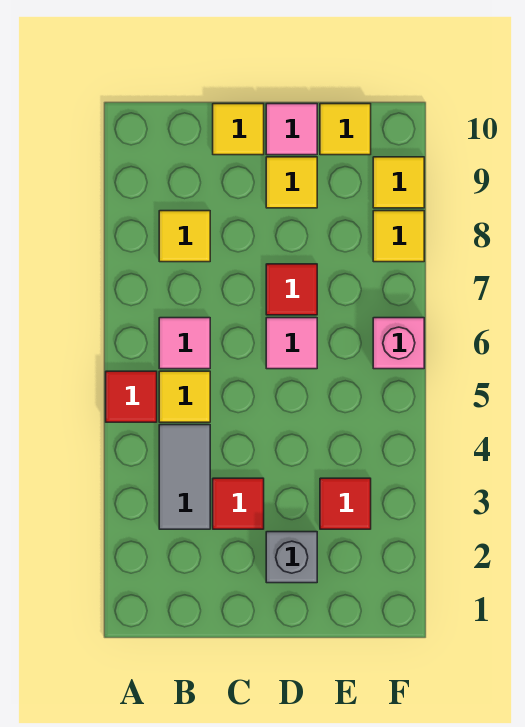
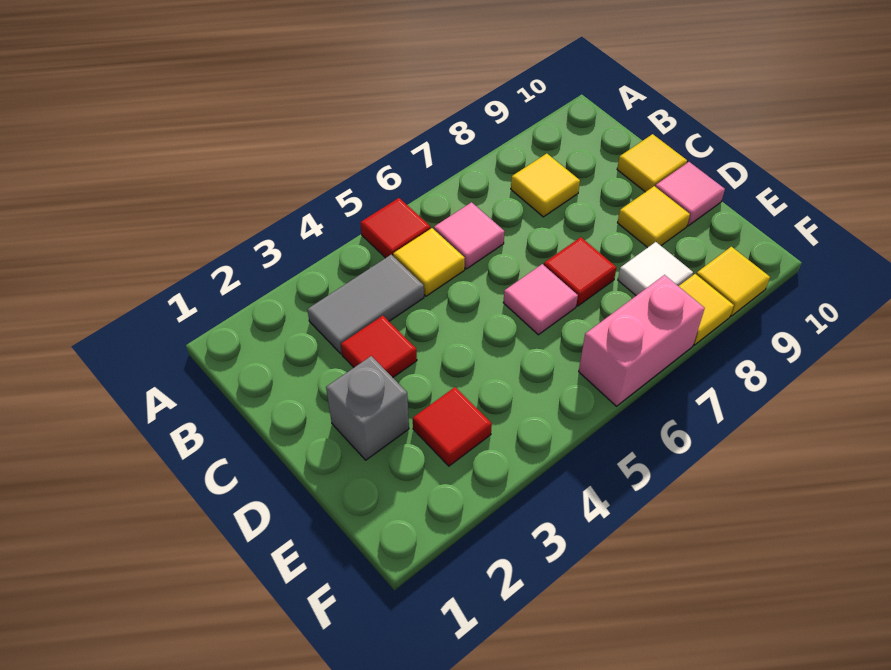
none -> white 1x1 tile [618,242,693,296]
yellow 1x1 tile [320,104,371,155] -> none
pink 1x1 brick [373,318,424,369] -> pink 1x2 brick [579,275,705,406]

